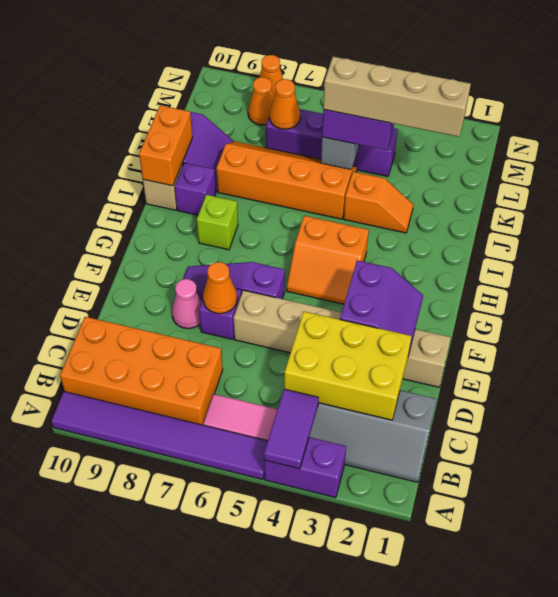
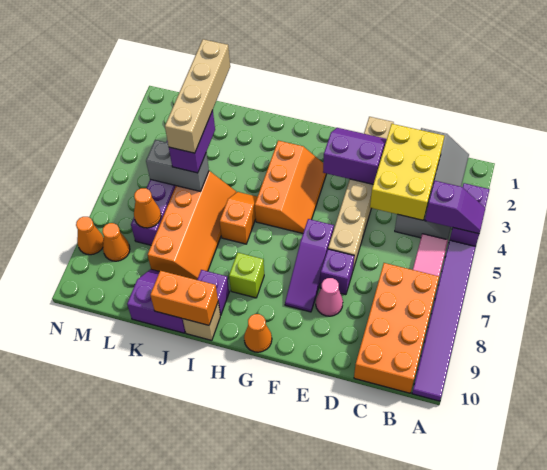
purple 1x2 tile [264,389,319,469] -> purple 1x2 slope [425,181,485,234]
orange 1x1 cone [203,262,237,314] -> orange 1x1 cone moved to [244,314,272,352]
orange 2x2 slope [287,216,369,304] -> orange 2x3 slope [255,141,326,233]
orange 1x2 slope [344,172,413,233] -> orange 1x2 slope moved to [220,192,257,244]
orange 2x4 slope [216,141,357,219] -> orange 2x4 slope turned to [148,171,236,280]

